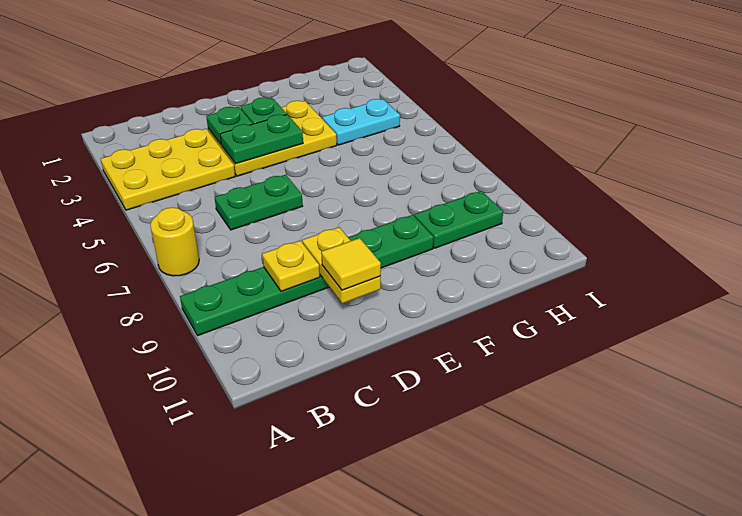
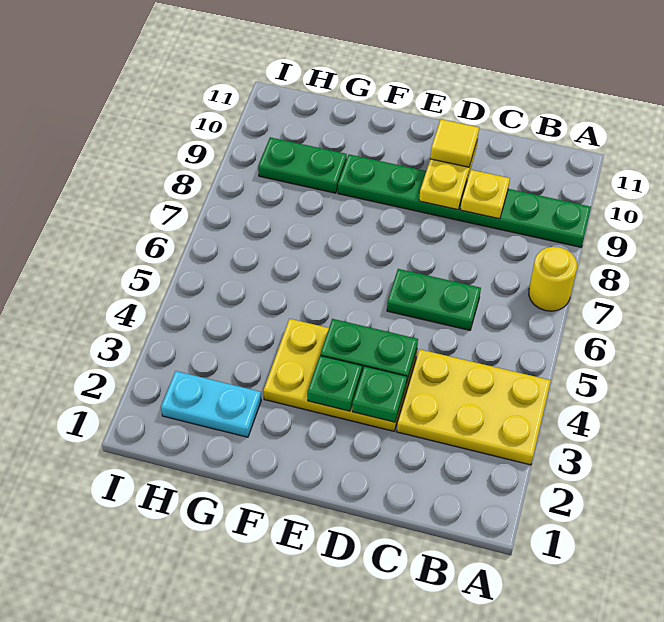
cyan 1x2 plate [322,99,400,145] -> cyan 1x2 plate moved to [161,371,261,437]

